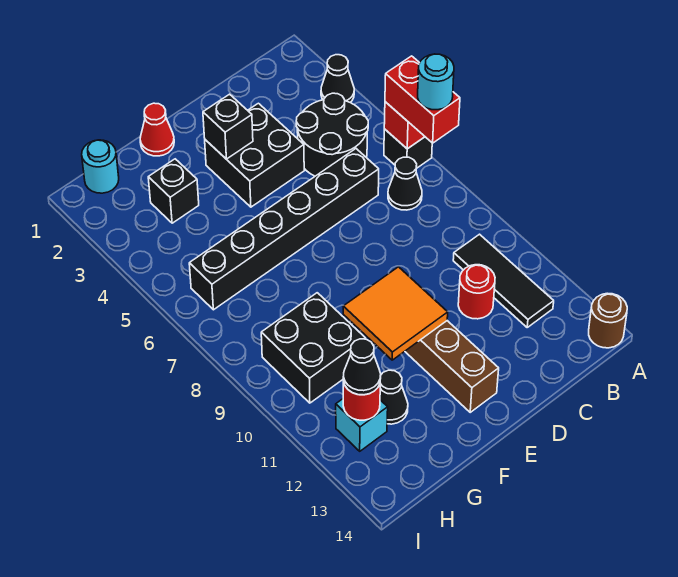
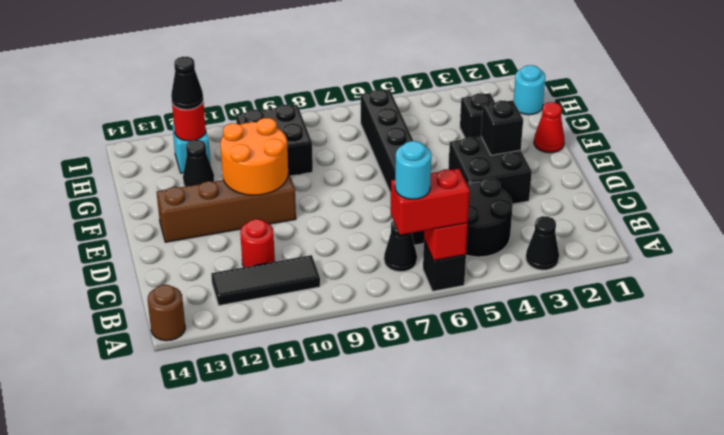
orange 2x2 tile [343,267,448,360] -> orange 2x2 round brick [220,118,288,195]

